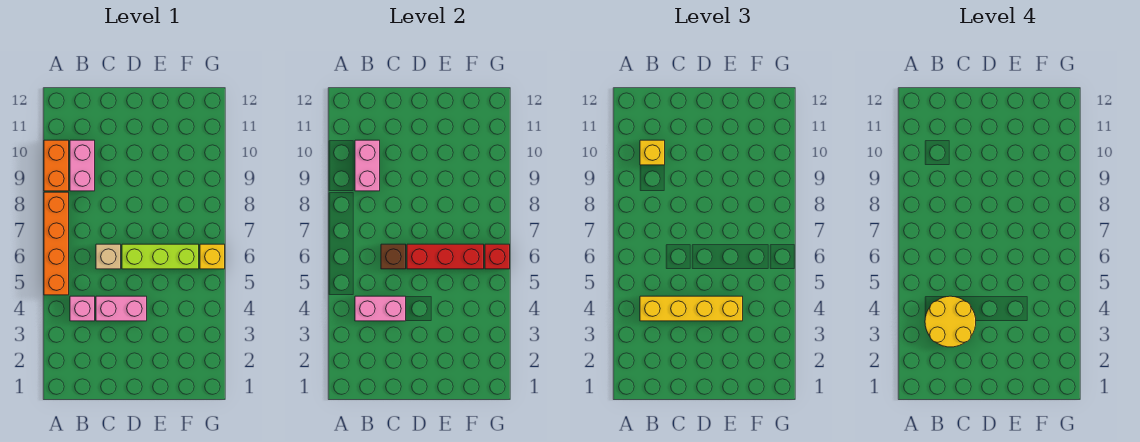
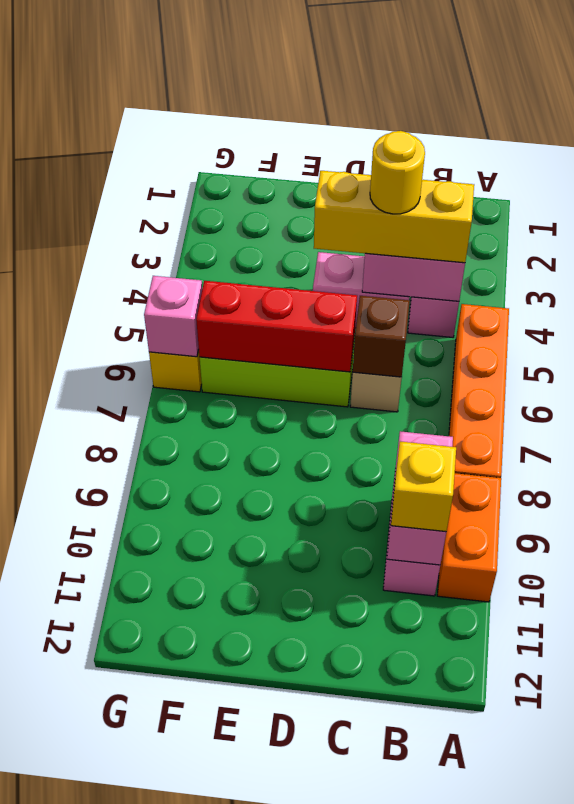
yellow 2x2 round brick [925,296,976,347] -> yellow 1x1 round brick [370,131,425,214]
yellow 1x4 brick [640,296,743,321] -> yellow 1x3 brick [314,171,474,263]
red 1x1 brick [485,244,510,269] -> pink 1x1 brick [144,276,202,357]

